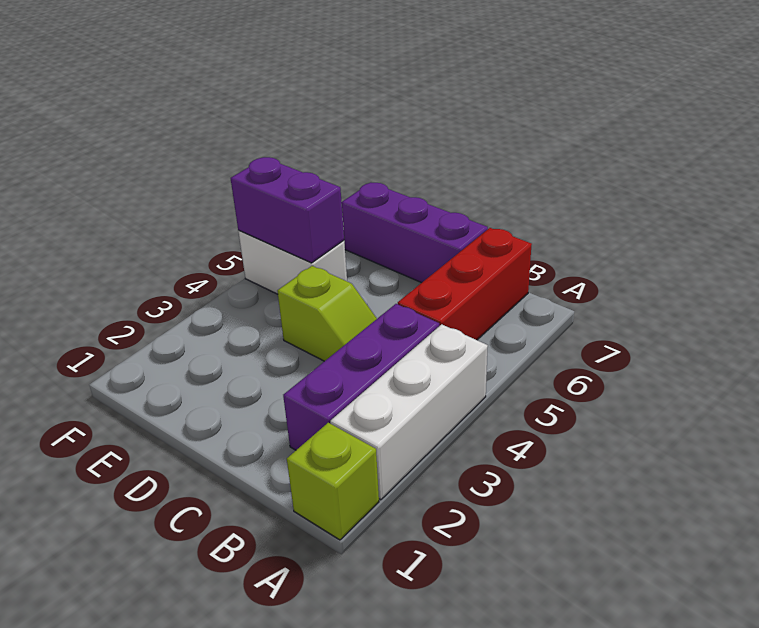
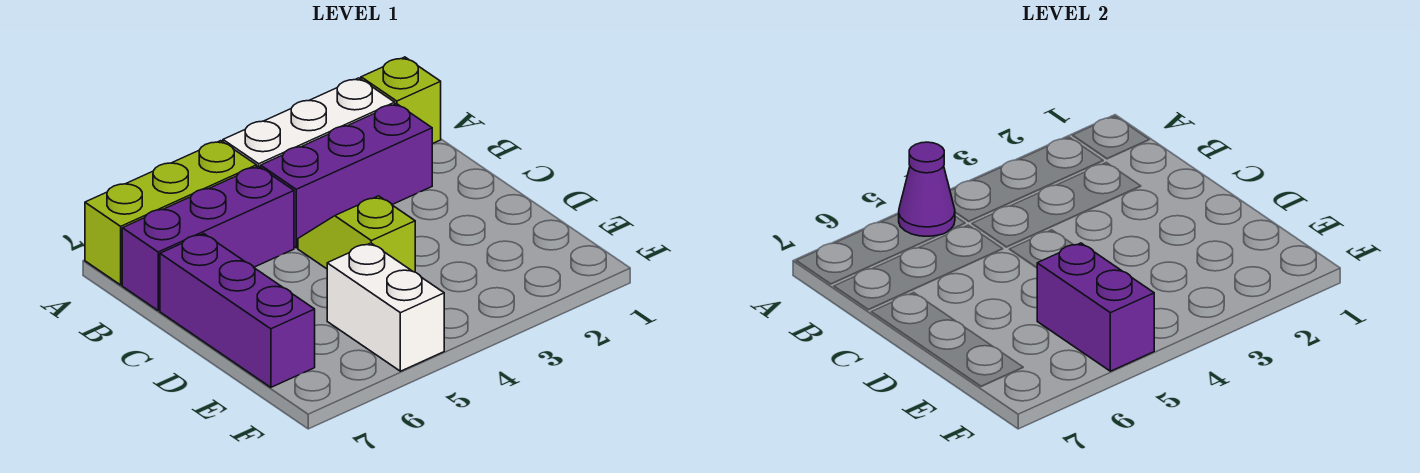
none -> lime 1x3 brick [85,141,257,285]
none -> purple 1x1 cone [899,142,955,236]
red 1x3 brick [398,228,532,340] -> purple 1x3 brick [122,166,294,311]

